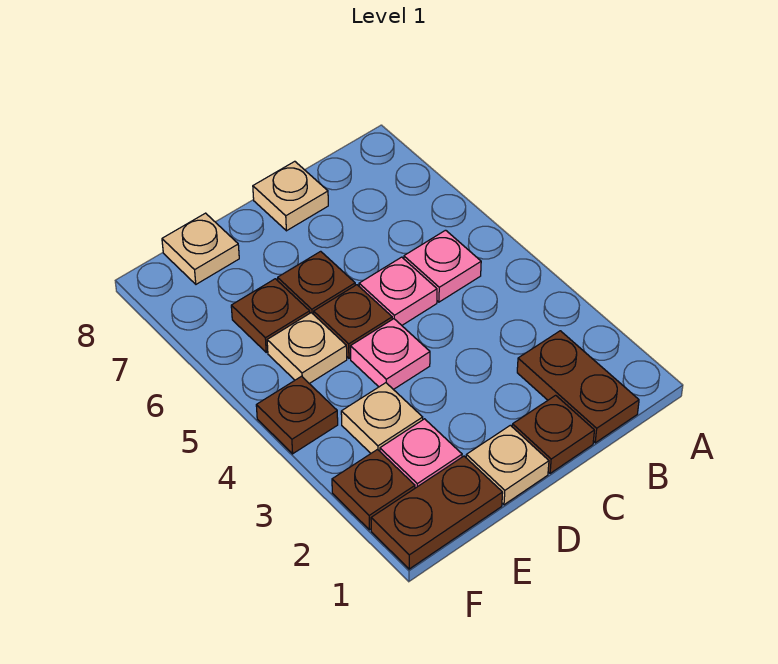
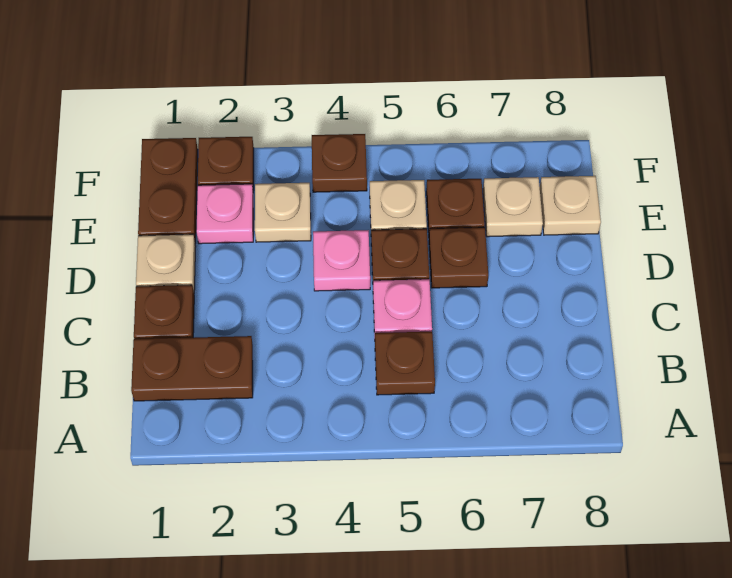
pink 1x1 plate [404,230,481,302] -> brown 1x1 plate [375,332,435,395]
tan 1x1 plate [253,161,328,231] -> tan 1x1 plate moved to [483,177,543,237]

